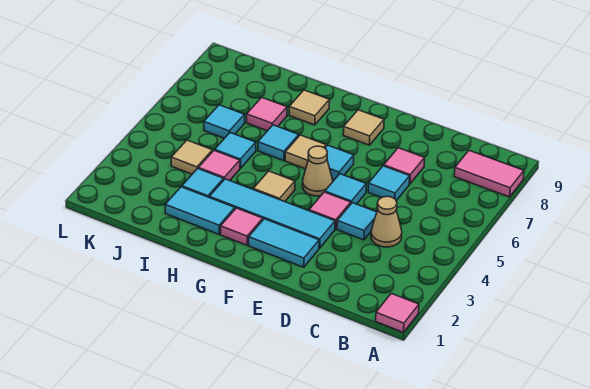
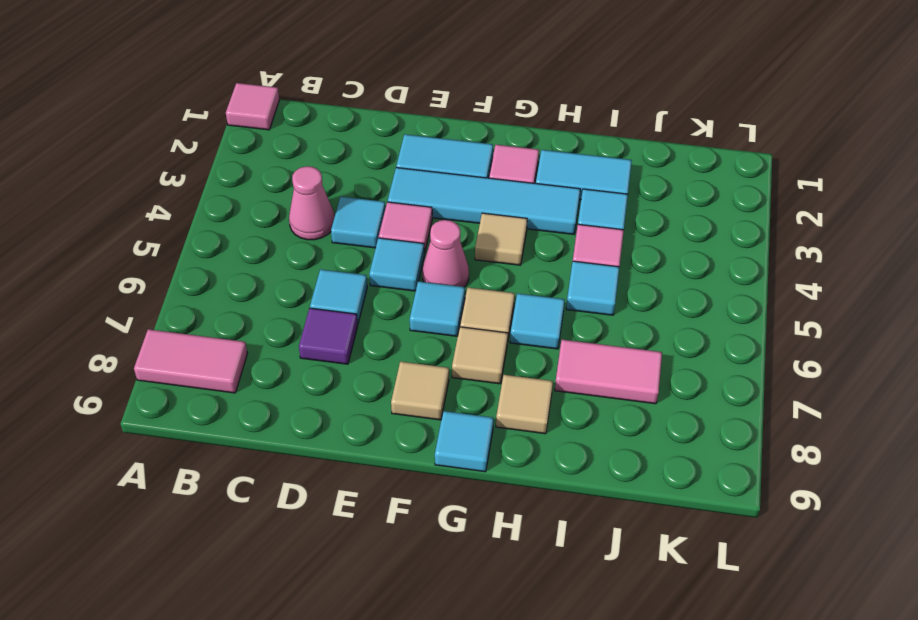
tan 1x1 cone [371,196,402,247] -> pink 1x1 cone [289,166,335,240]
pink 1x1 tile [384,148,425,184] -> purple 1x1 tile [299,308,358,364]
tan 1x1 cone [303,146,333,196] -> pink 1x1 cone [422,220,469,287]
pink 1x1 tile [247,97,287,131] -> pink 1x2 tile [555,340,662,404]
tan 1x1 tile [171,140,213,174] -> tan 1x1 tile moved to [452,327,508,384]
cyan 1x1 tile [204,105,245,138] -> cyan 1x1 tile moved to [435,411,493,472]

